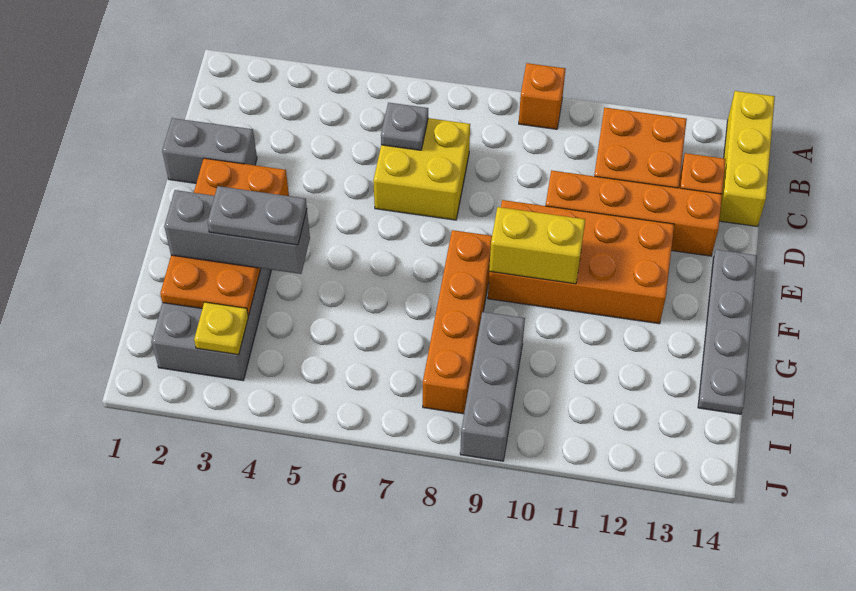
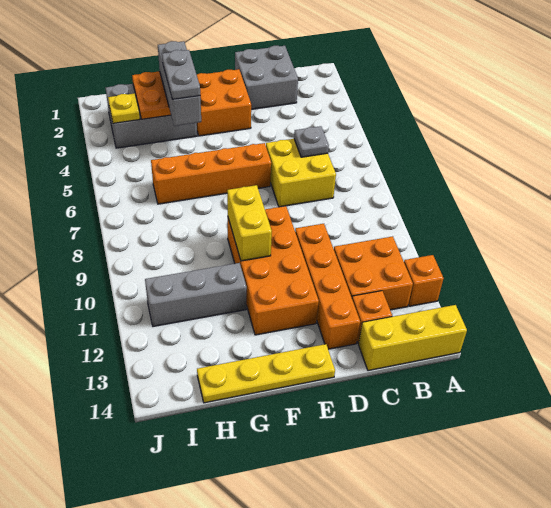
orange 1x1 brick [519,63,565,129] -> orange 1x1 brick moved to [404,255,444,306]
grey 1x2 brick [162,118,257,183] -> grey 2x2 brick [235,46,298,109]
grey 1x4 plate [698,249,757,414] -> yellow 1x4 plate [197,344,335,403]
orange 1x4 brick [423,230,492,414] -> orange 1x4 brick moved to [151,143,271,204]
grey 1x3 brick [460,312,525,461] -> grey 1x3 brick moved to [145,263,247,326]

